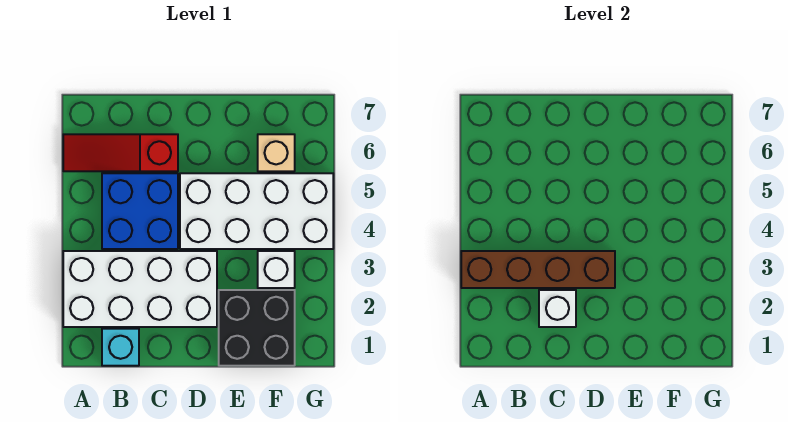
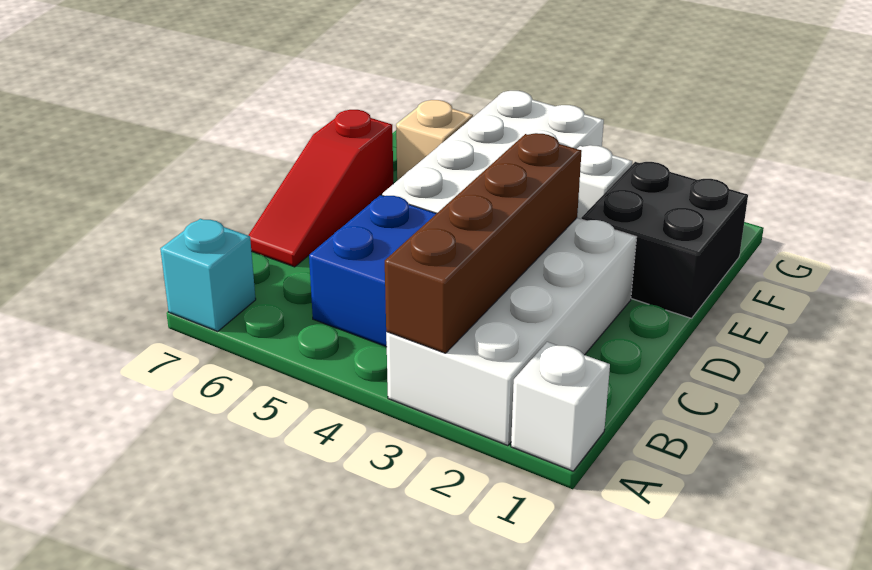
red 1x3 slope [63,134,178,171] -> red 1x3 slope moved to [248,110,393,267]
cyan 1x1 brick [102,329,139,366] -> cyan 1x1 brick moved to [160,219,256,331]
white 1x1 brick [539,290,576,327] -> white 1x1 brick moved to [511,342,610,471]

